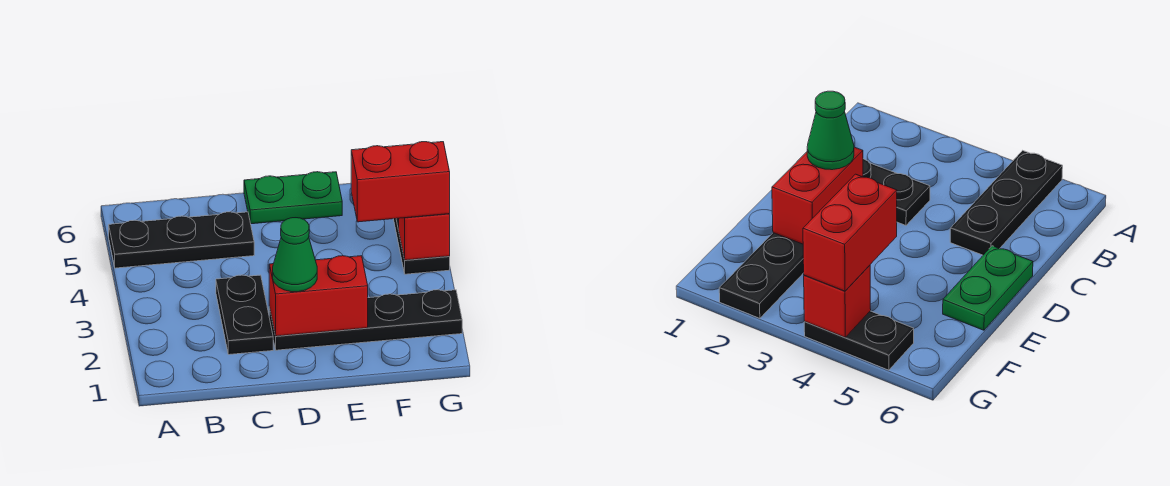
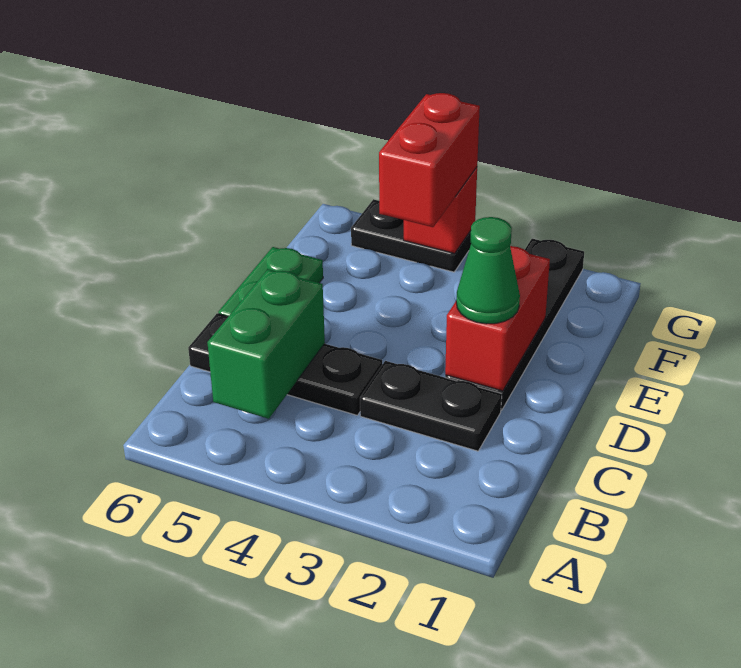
black 1x3 plate [109,212,254,268] -> black 1x3 plate turned to [188,313,382,415]
none -> green 1x2 brick [207,269,325,419]

